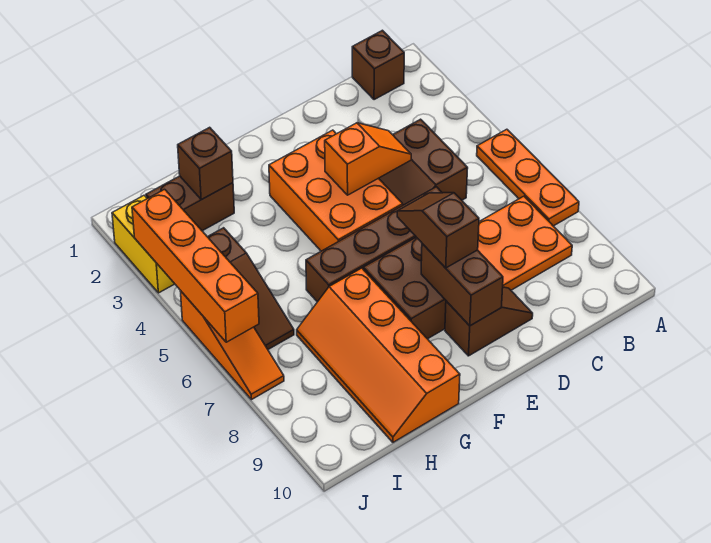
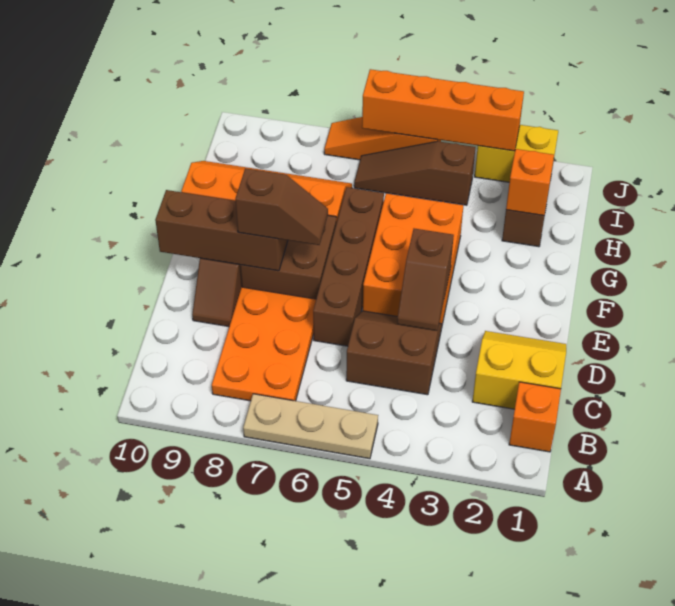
orange 1x3 plate [477,129,579,226] -> tan 1x3 plate [243,394,378,459]
brown 1x1 brick [352,30,404,100] -> orange 1x1 brick [509,382,561,452]
none -> yellow 2x2 slope [472,331,566,409]
orange 1x2 slope [325,123,411,195] -> brown 1x2 slope [397,229,454,331]
orange 2x3 brick [269,130,403,251] -> orange 2x3 brick turned to [363,193,463,324]
brown 1x2 brick [421,244,503,326] -> brown 1x3 brick [155,190,288,271]
brown 1x1 brick [178,127,233,200] -> orange 1x1 brick [506,149,554,215]

